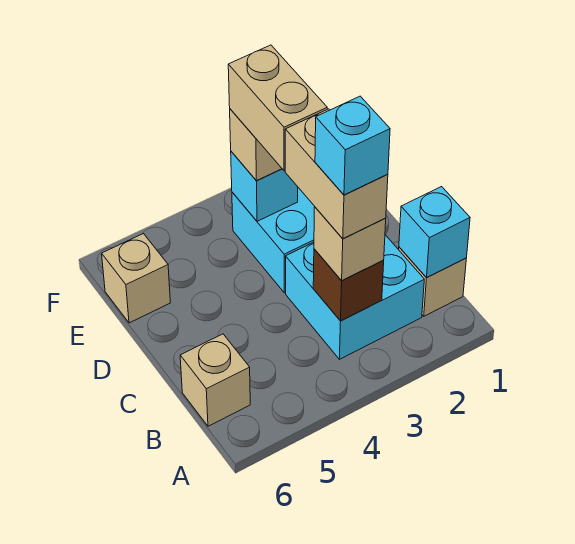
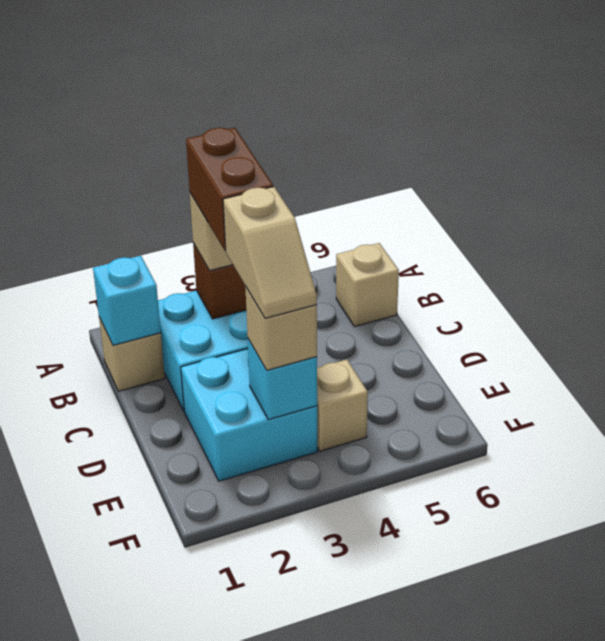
tan 1x2 brick [285,109,388,239] -> brown 1x2 brick [186,128,273,251]
cyan 1x1 brick [315,96,390,195] -> none
tan 1x2 brick [228,45,327,171] -> tan 1x2 slope [223,187,317,318]
tan 1x1 brick [102,234,170,323] -> tan 1x1 brick moved to [317,360,368,451]

